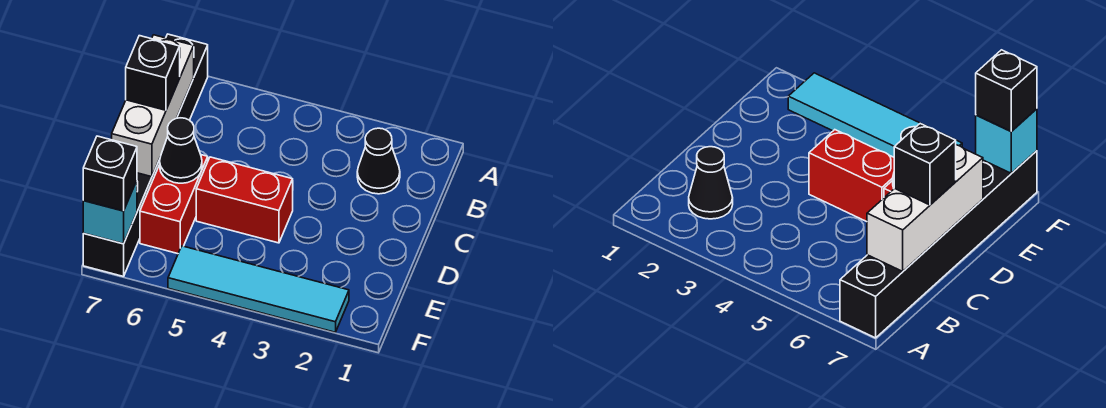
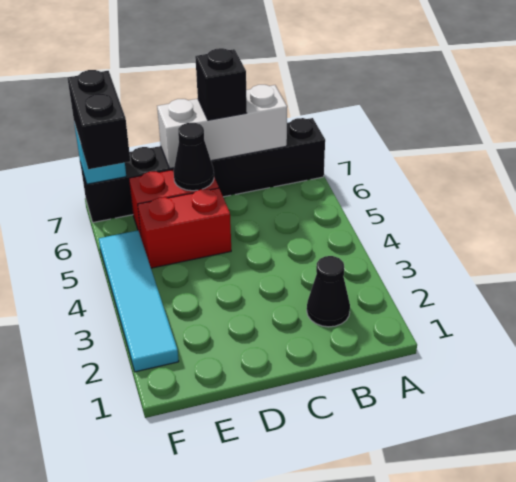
red 1x2 brick [196,157,293,243] -> red 1x2 brick turned to [138,188,231,268]
black 1x1 brick [83,136,137,211] -> black 1x2 brick [68,70,130,169]

